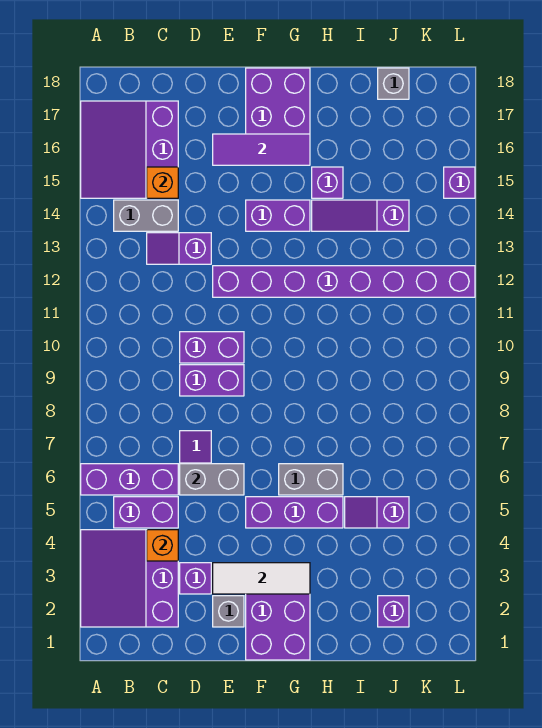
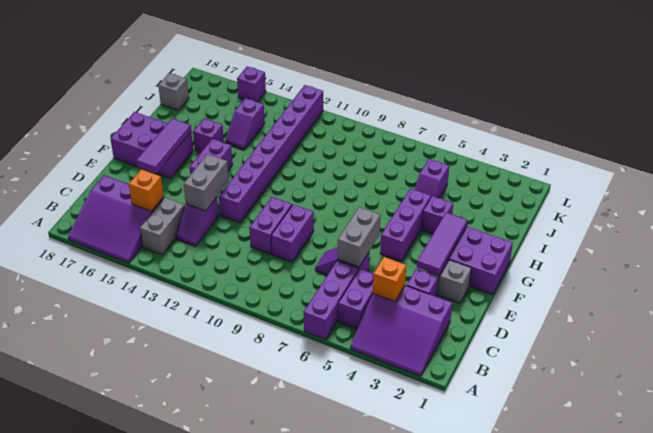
white 1x3 tile [213,563,310,594] -> purple 1x3 tile [417,213,468,275]
grey 1x2 brick [279,464,343,495] -> grey 1x2 brick moved to [184,154,229,211]
purple 1x3 slope [312,200,409,231] -> purple 1x2 slope [225,98,265,150]
purple 1x1 brick [378,596,409,627] -> purple 1x1 brick moved to [422,196,453,234]

